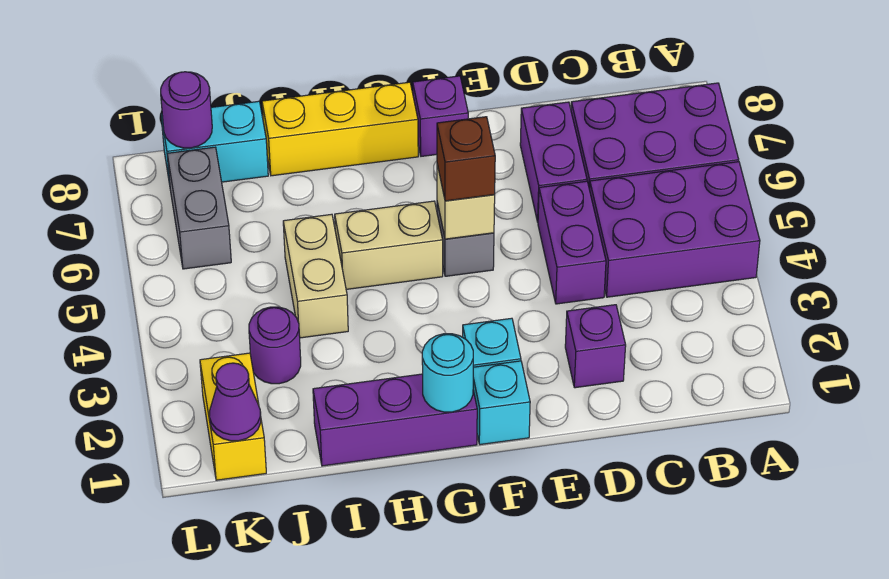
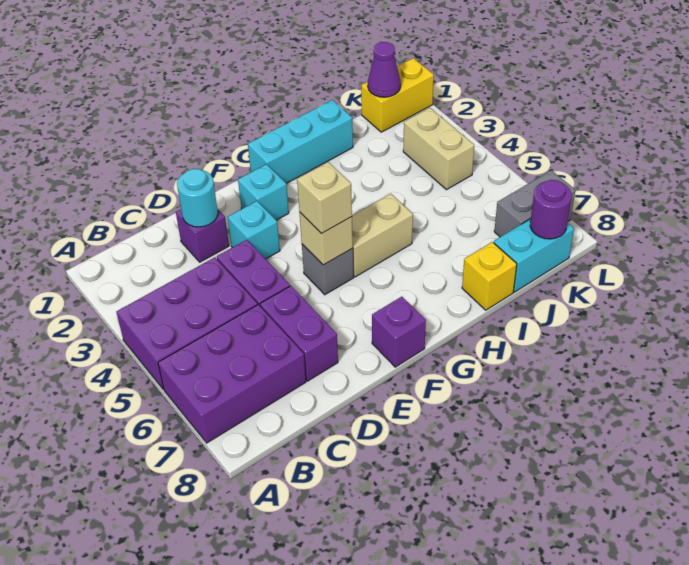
cyan 1x1 brick [473,361,530,445] -> cyan 1x1 brick moved to [228,201,280,259]
brown 1x1 brick [437,117,495,201] -> tan 1x1 brick [297,162,352,234]
purple 1x3 brick [313,374,477,466] -> cyan 1x3 brick [248,100,353,183]
cyan 1x1 round brick [422,334,473,412] -> cyan 1x1 round brick moved to [177,169,218,227]
yellow 1x3 brick [262,82,418,176] -> yellow 1x1 brick [462,242,517,310]
tan 1x2 brick [283,214,348,338] -> tan 1x2 brick moved to [403,108,474,190]
purple 1x1 round brick [249,307,301,384] -> none
yellow 1x2 brick [200,353,266,480] -> yellow 1x2 brick turned to [361,58,434,132]
grey 1x2 brick [167,147,231,269] -> grey 1x2 brick turned to [494,170,575,237]

